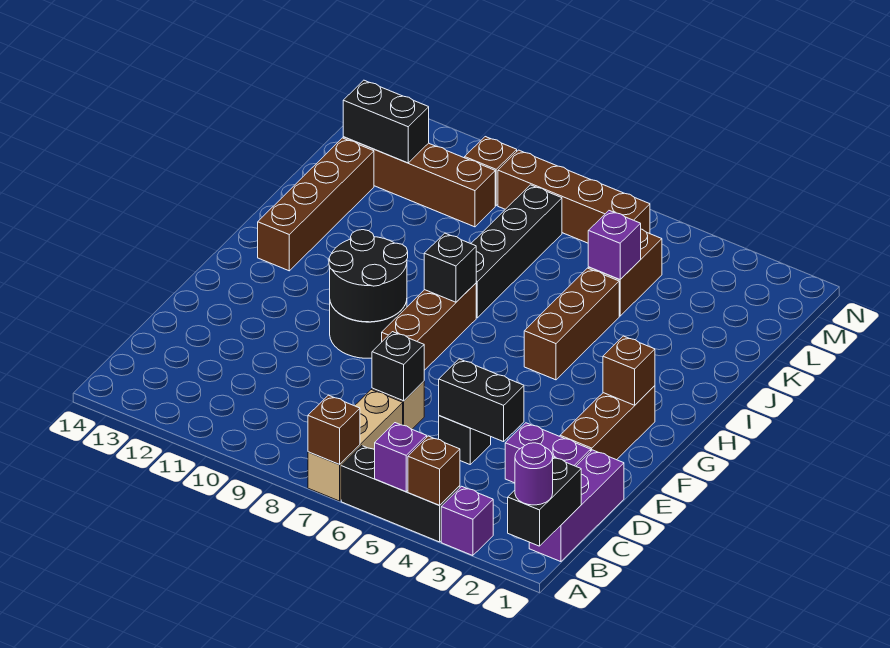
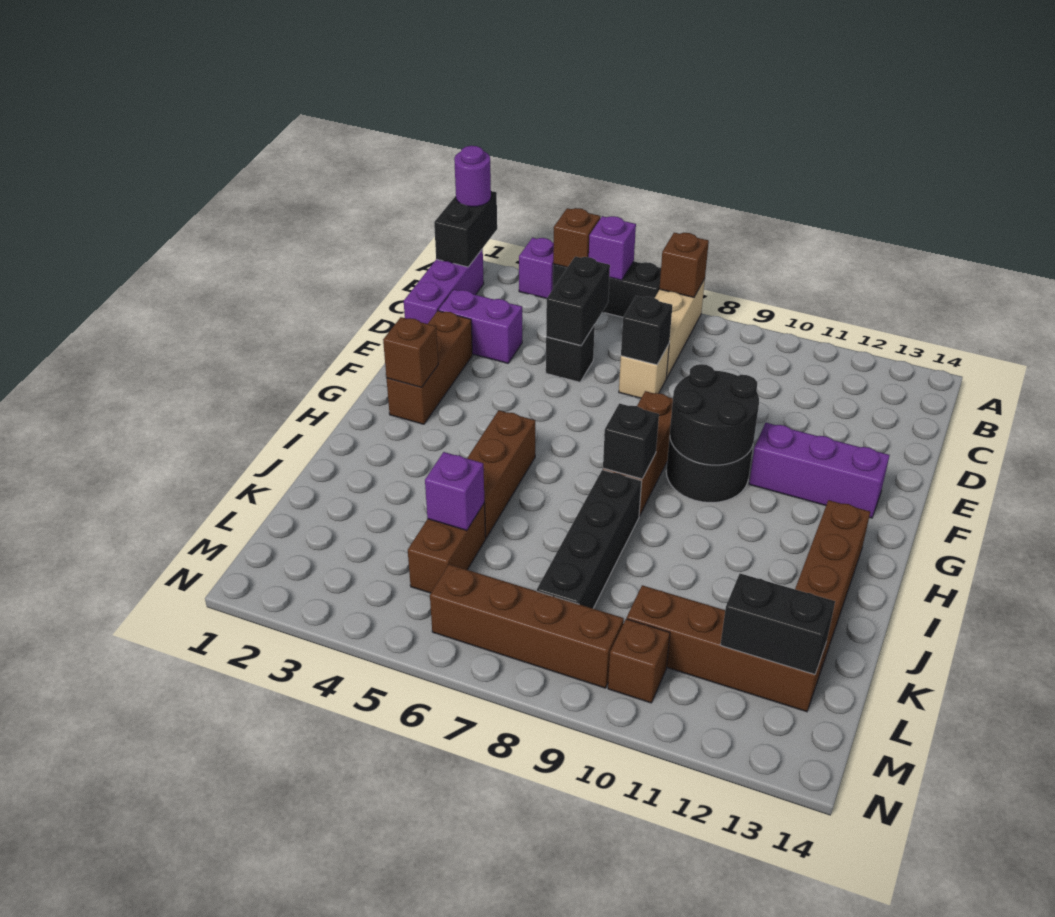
black 1x2 brick [439,359,524,442] -> black 1x2 brick turned to [546,257,610,345]
none -> purple 1x3 brick [749,423,890,518]

